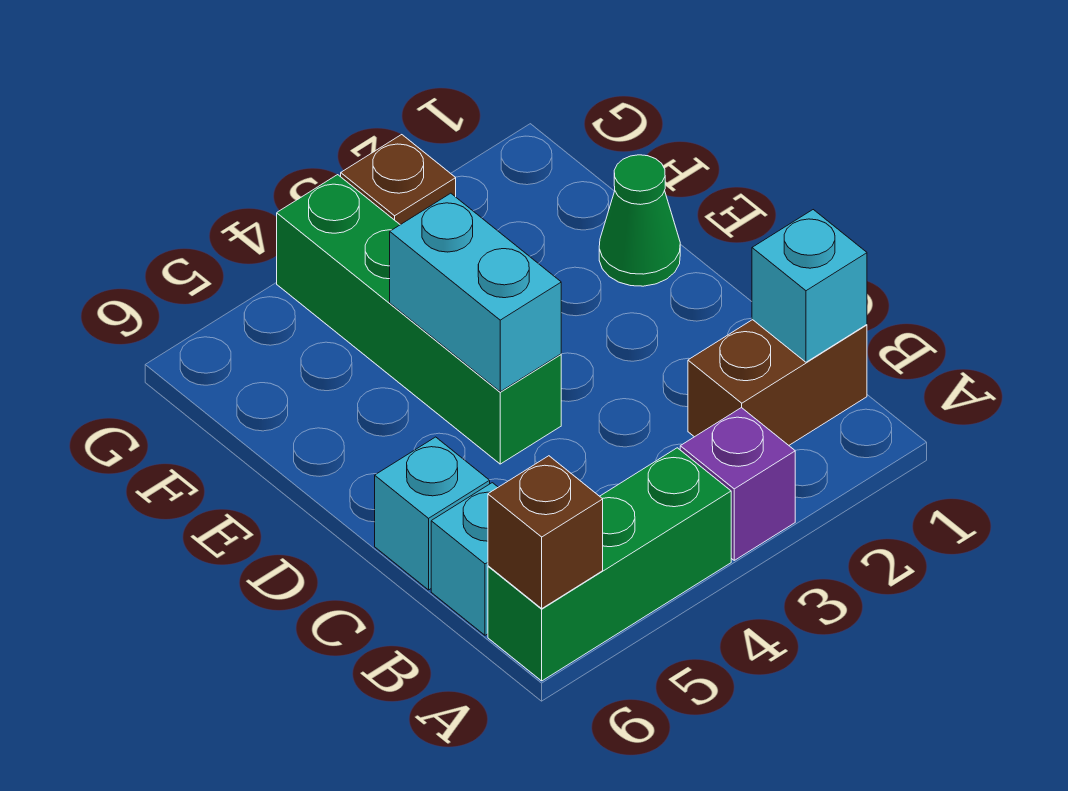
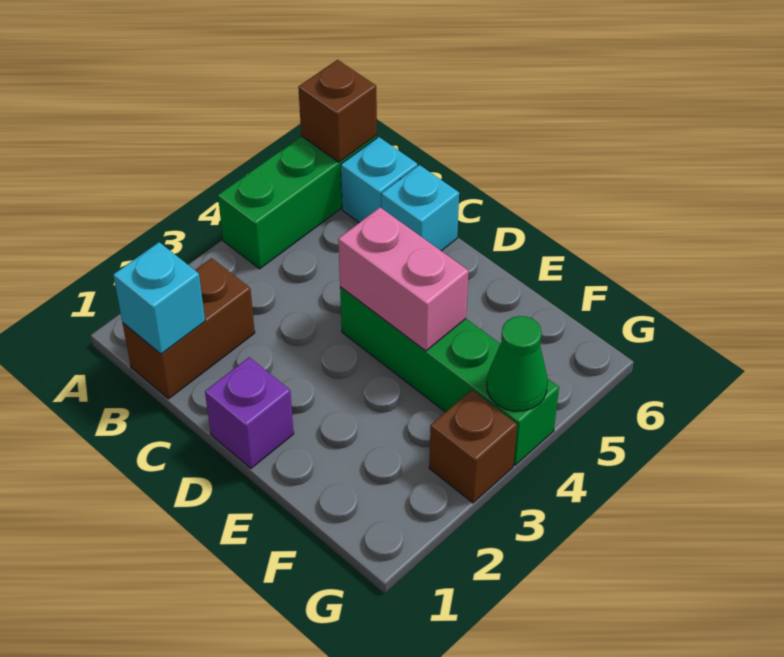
purple 1x1 brick [680,408,795,560] -> purple 1x1 brick moved to [205,357,294,468]
cyan 1x2 brick [390,193,561,392] -> pink 1x2 brick [338,208,468,351]
green 1x1 cone [599,155,680,286] -> green 1x1 cone moved to [487,316,548,411]

